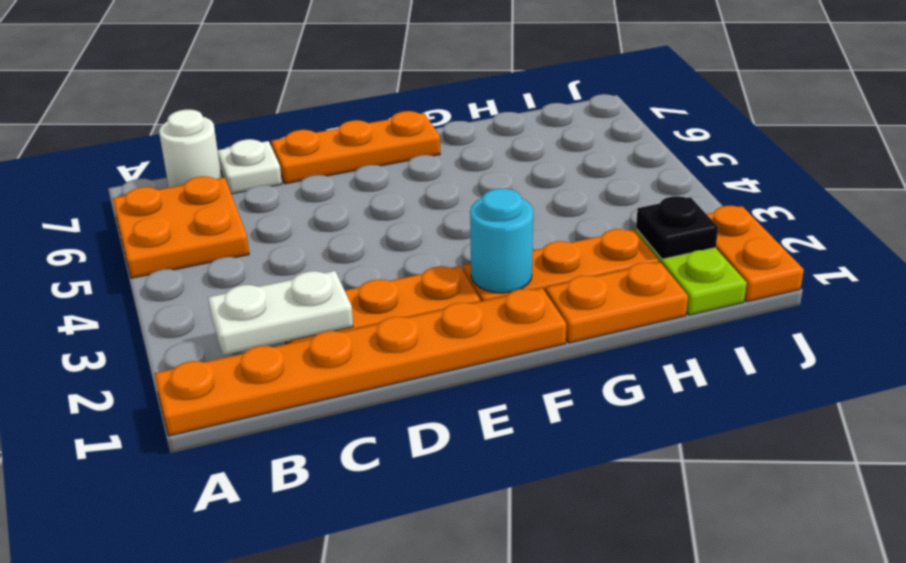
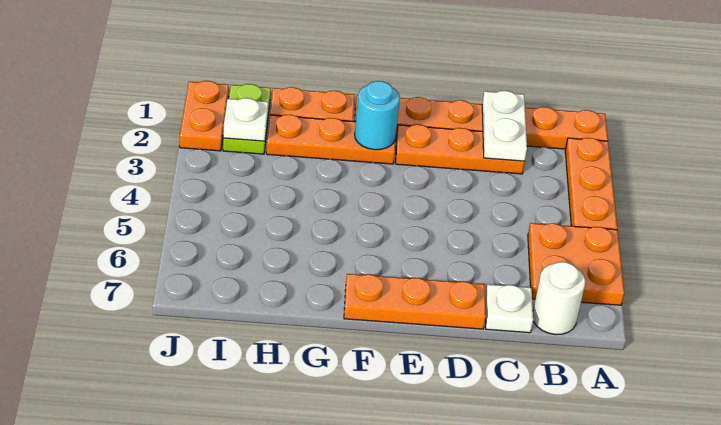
none -> orange 1x3 plate [565,138,617,230]
white 1x2 plate [208,271,353,355] -> white 1x2 plate turned to [482,91,527,161]
black 1x1 plate [636,196,718,259] -> white 1x1 plate [223,98,268,141]

